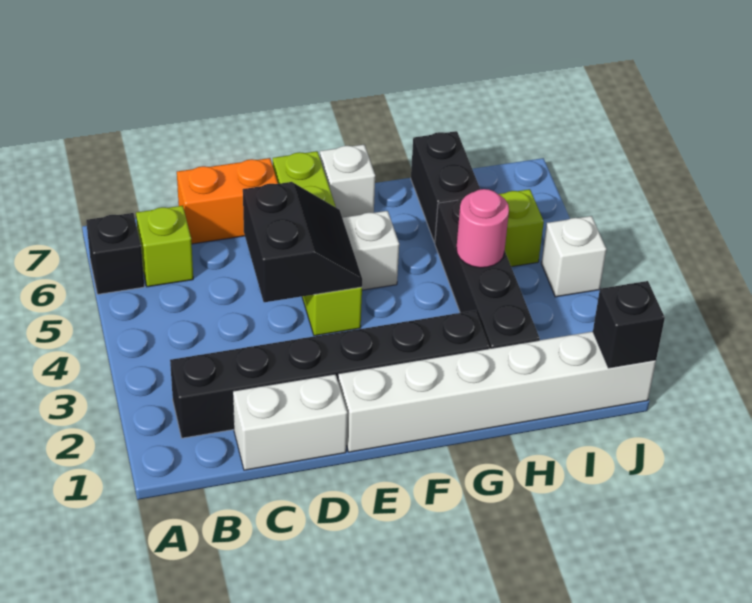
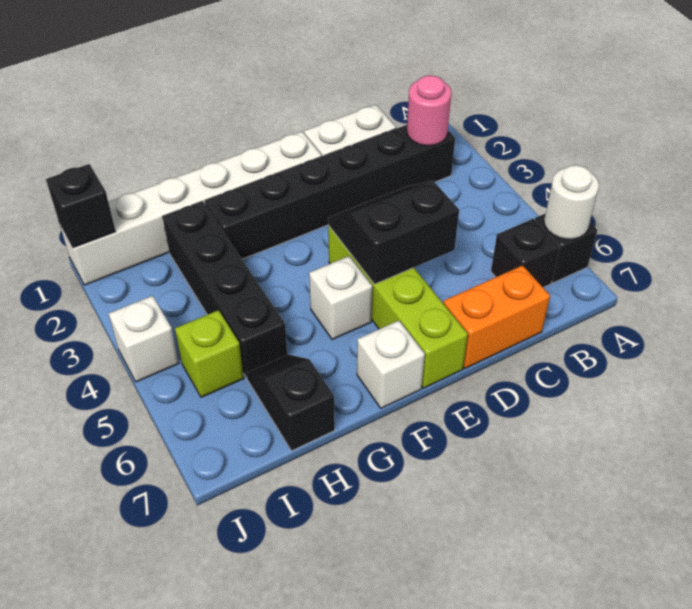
none -> white 1x1 round brick [544,165,599,239]
lime 1x1 brick [136,206,193,287] -> black 1x1 brick [491,219,560,287]
black 2x2 slope [243,182,362,302] -> black 2x2 slope turned to [328,181,459,284]
pink 1x1 round brick [456,189,509,268] -> pink 1x1 round brick moved to [407,75,451,146]
black 1x2 brick [411,131,480,242] -> black 1x2 slope [246,355,335,451]

